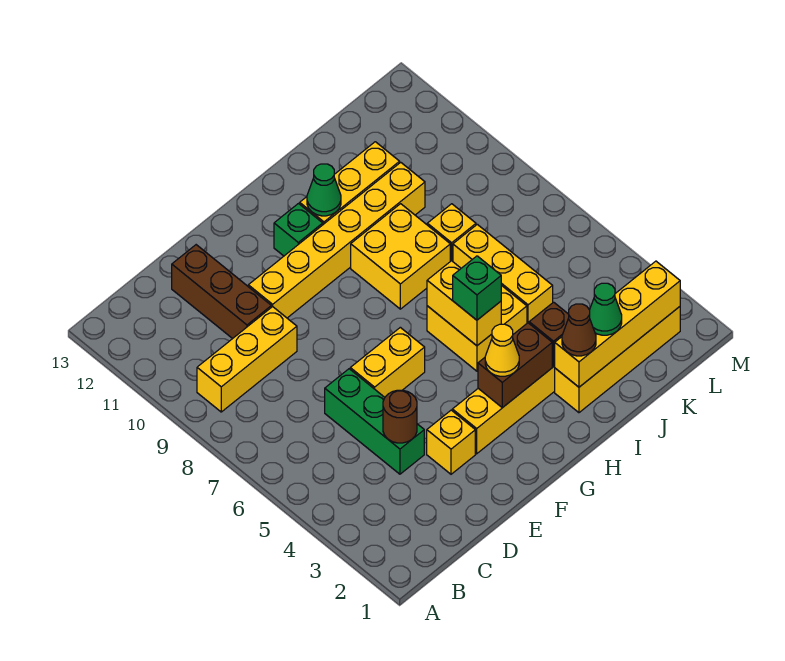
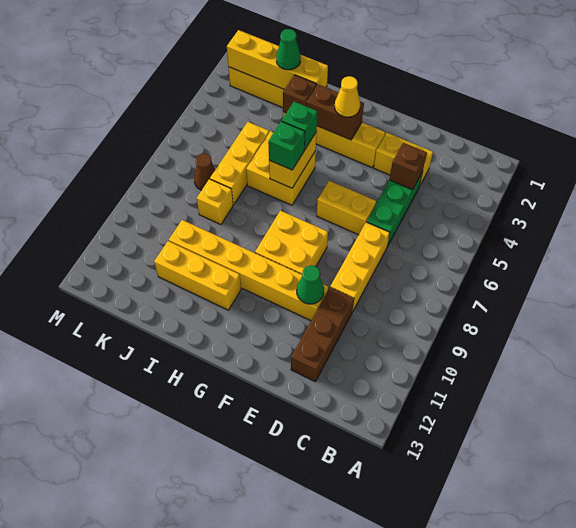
yellow 1x3 brick [197,307,297,412] -> yellow 1x3 brick turned to [330,222,390,312]
brown 1x1 round brick [383,390,417,443] -> brown 1x1 brick [389,143,427,190]
yellow 1x1 brick [427,410,475,474] -> yellow 1x2 brick [374,133,433,187]
green 1x1 brick [274,204,323,256] -> green 1x1 brick moved to [268,121,305,170]
yellow 2x2 brick [351,204,450,309] -> yellow 2x2 brick moved to [255,211,328,274]
green 1x1 cone [307,164,341,216] -> green 1x1 cone moved to [297,265,324,304]
brown 1x1 cone [562,304,596,356] -> brown 1x1 cone moved to [194,154,215,190]

